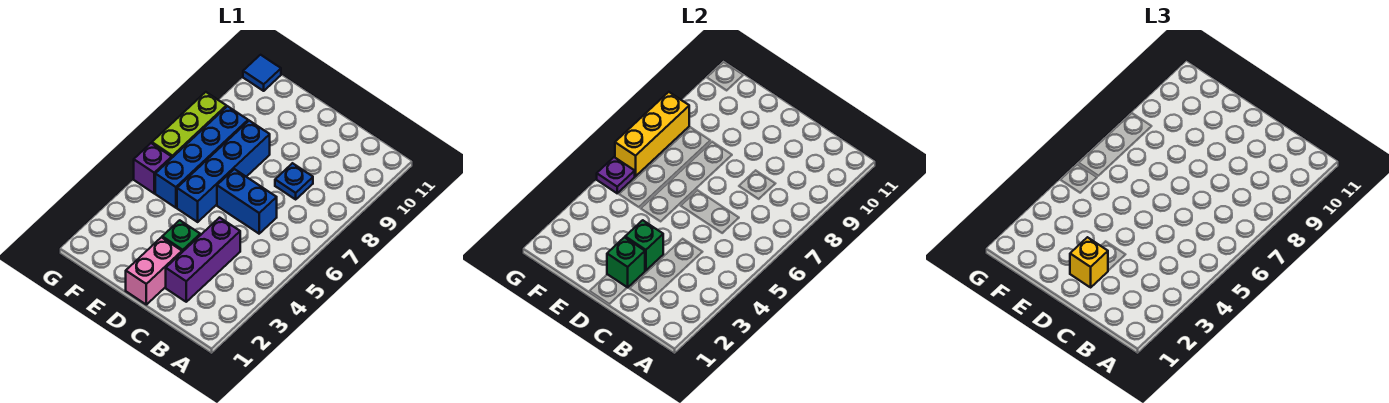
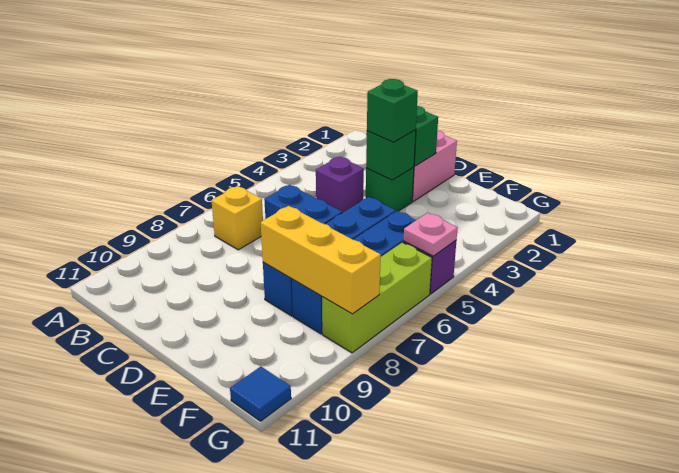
purple 1x3 brick [166,218,240,302] -> purple 1x1 brick [316,157,364,213]
blue 1x1 plate [275,163,313,199] -> none
yellow 1x1 brick [1070,237,1108,287] -> yellow 1x1 brick moved to [212,186,263,250]
none -> green 1x1 brick [367,79,418,142]
purple 1x1 plate [597,157,635,193] -> pink 1x1 plate [404,213,458,256]
yellow 1x3 brick [615,92,689,176] -> yellow 1x3 brick turned to [261,206,381,314]

